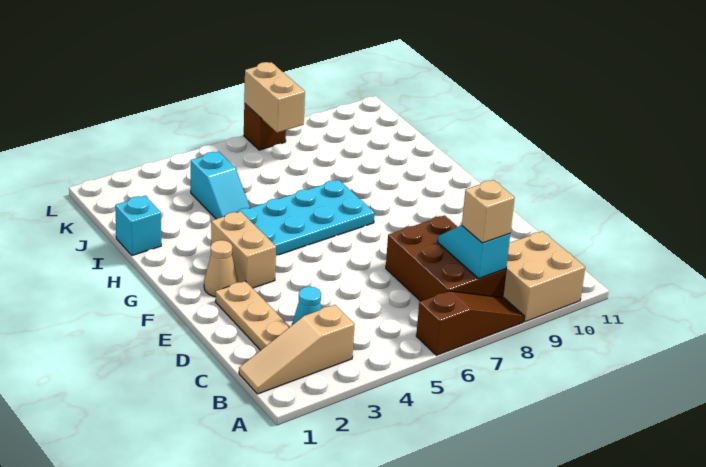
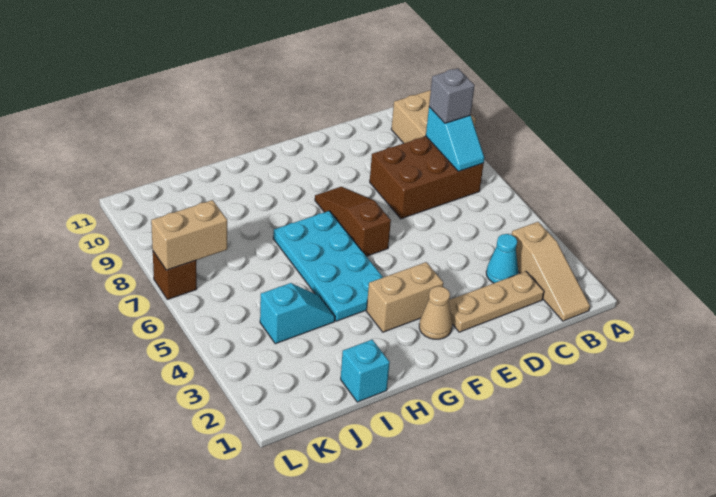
brown 1x3 slope [416,291,524,355] -> brown 1x3 slope moved to [315,187,391,256]
cyan 1x2 slope [438,225,510,279] -> cyan 1x2 slope turned to [426,107,484,172]
tan 1x1 brick [462,180,515,243] -> grey 1x1 brick [429,68,475,123]

